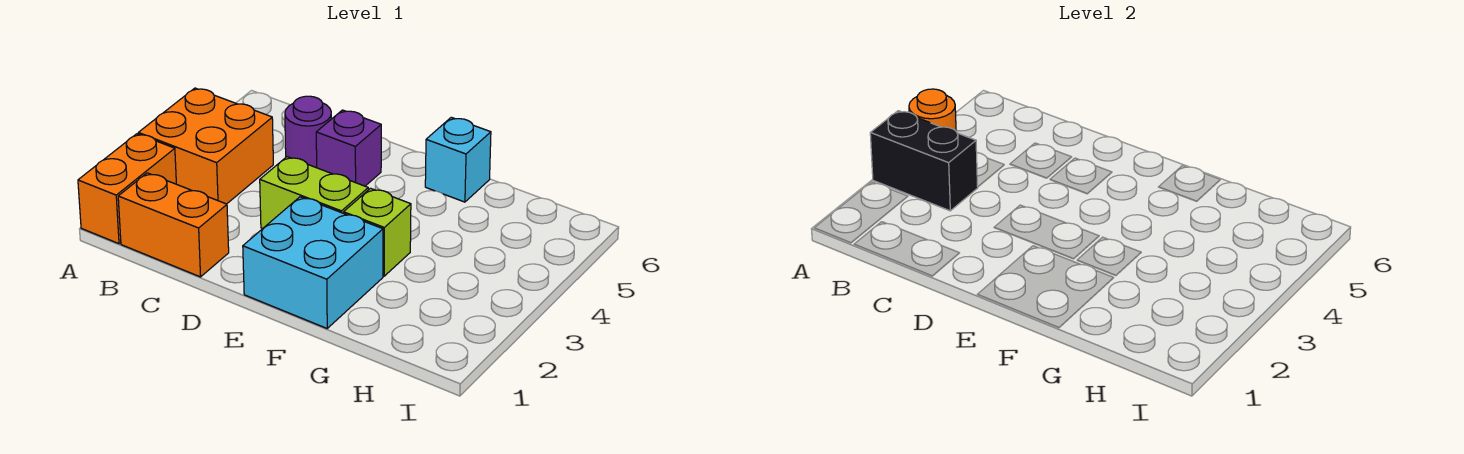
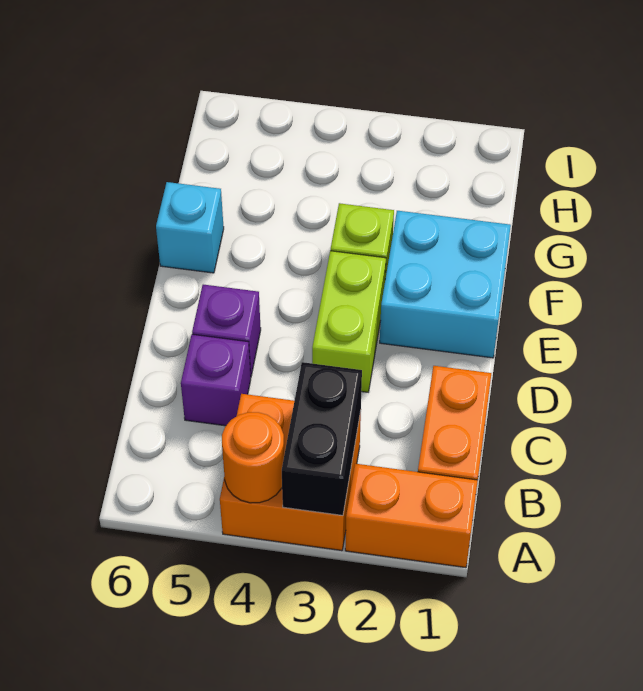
purple 1x1 round brick [285,96,331,168] -> purple 1x1 brick [181,334,251,426]

